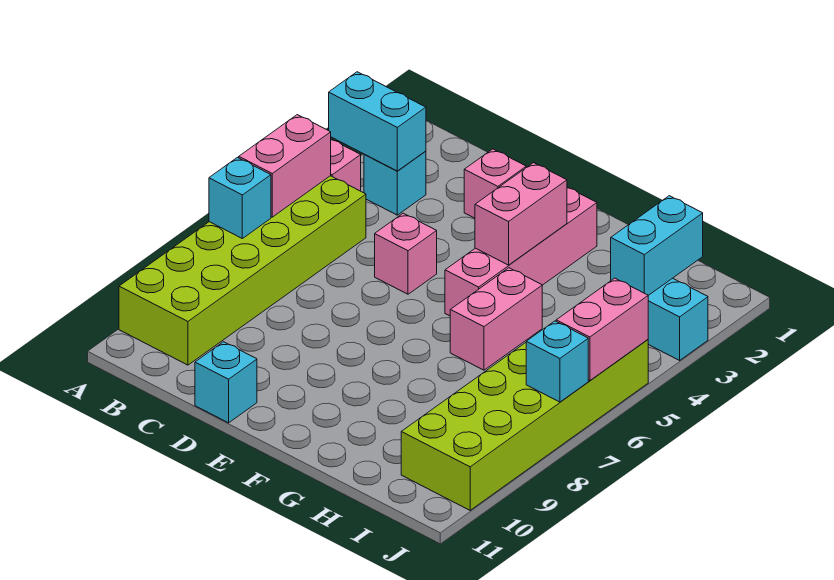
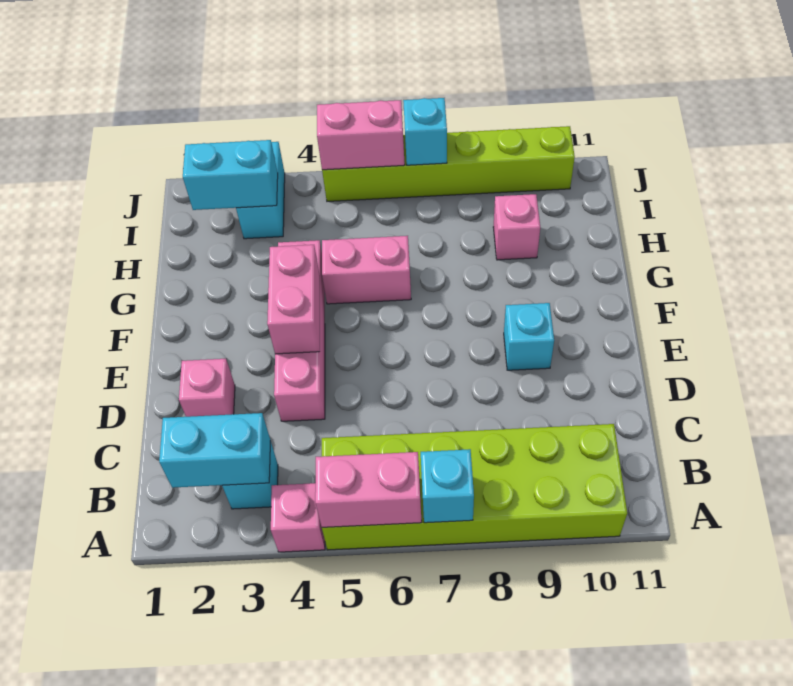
cyan 1x2 brick [329,72,426,171] -> cyan 1x2 brick turned to [159,413,270,488]
pink 1x1 brick [375,213,437,294] -> pink 1x1 brick moved to [493,194,540,260]
cyan 1x1 brick [195,342,257,423] -> cyan 1x1 brick moved to [504,303,554,370]
pink 1x4 brick [445,187,597,316] -> pink 1x4 brick turned to [274,240,325,421]
pink 1x2 brick [475,163,567,265] -> pink 1x2 brick turned to [267,245,320,354]
lime 2x6 brick [401,340,648,510] -> lime 1x6 brick [322,126,575,201]

